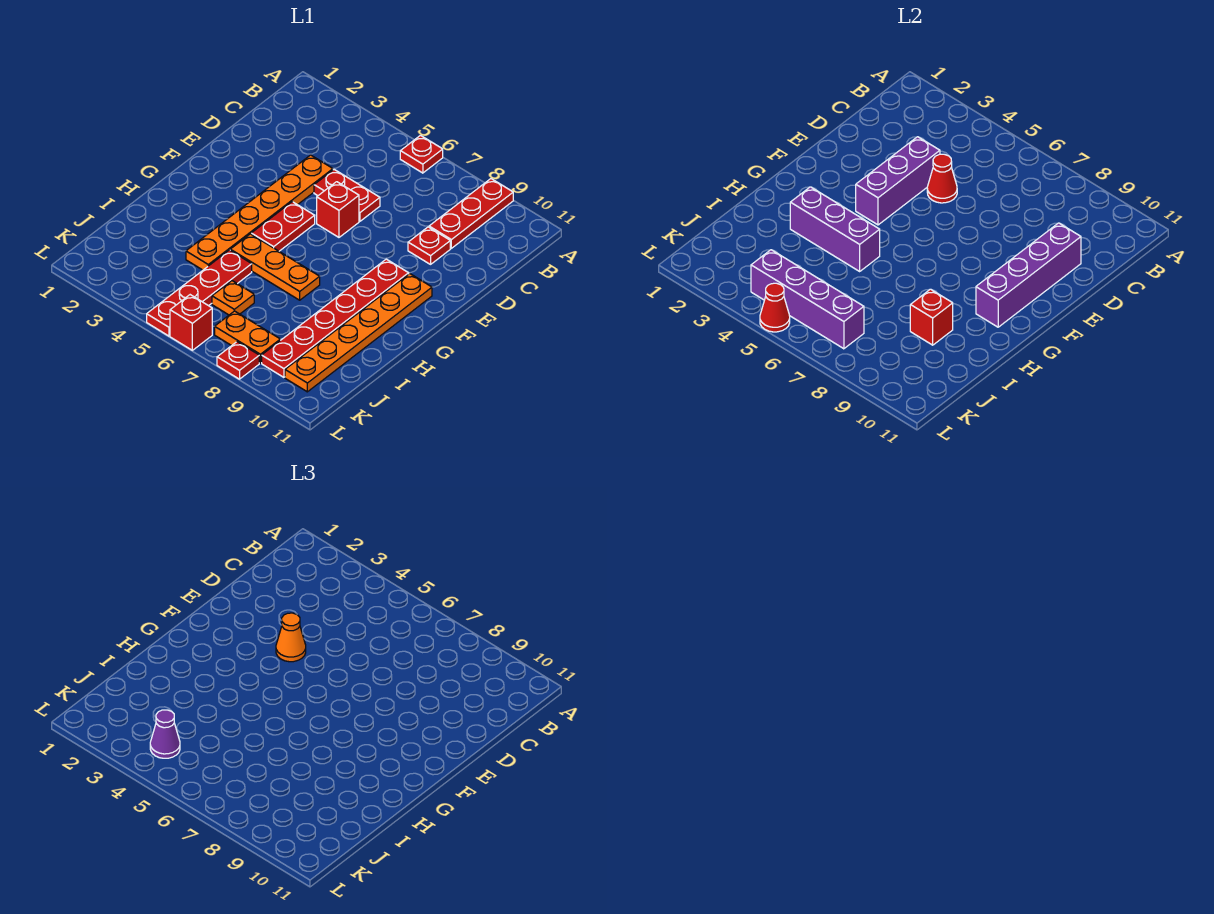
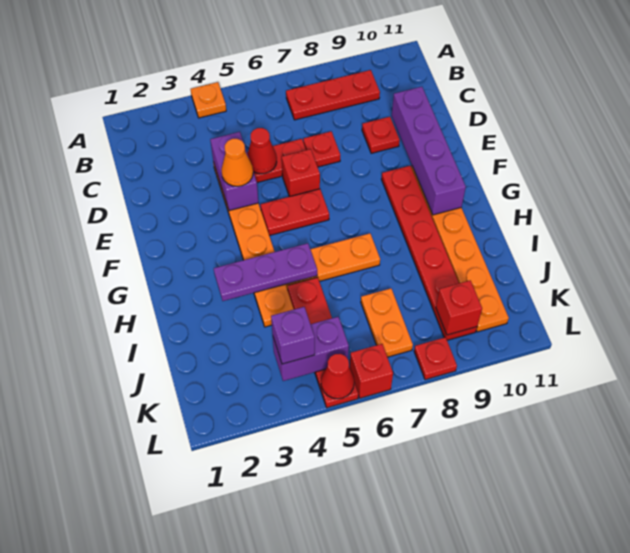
red 1x1 plate [400,135,443,173] -> red 1x1 plate moved to [303,131,340,167]
red 1x3 plate [429,179,513,248] -> red 1x3 plate turned to [286,70,380,120]
purple 1x3 brick [856,137,940,225] -> purple 1x2 brick [210,132,258,211]
red 1x2 plate [251,202,315,251] -> red 1x2 plate turned to [260,189,329,236]
purple 1x3 brick [790,187,880,271] -> purple 1x3 plate [214,243,317,301]
red 1x1 brick [910,289,953,345] -> red 1x1 brick moved to [436,281,482,335]
orange 1x1 plate [212,281,254,315] -> orange 1x1 plate moved to [191,82,226,118]
purple 1x4 brick [751,250,864,349] -> purple 1x2 brick [273,317,349,381]
purple 1x1 cone [150,710,180,758] -> purple 1x1 brick [271,307,315,364]
orange 1x2 plate [215,311,280,363] -> orange 1x2 plate turned to [361,288,413,357]

